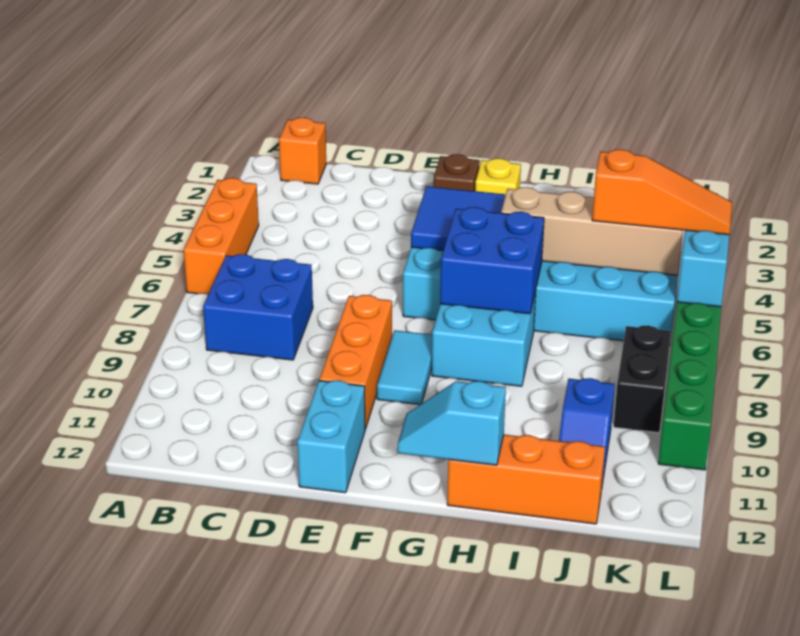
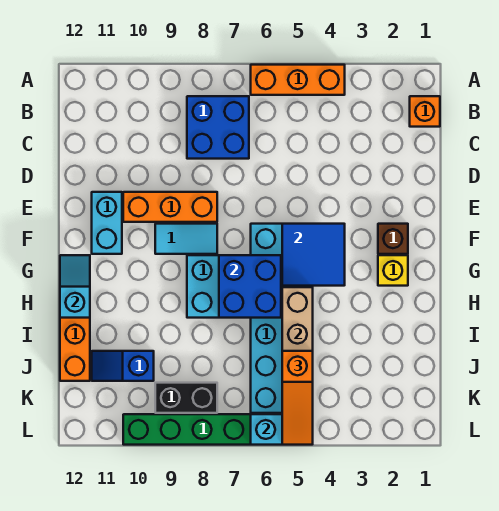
cyan 1x2 brick [297,380,365,493] -> cyan 1x2 brick turned to [92,192,122,254]

